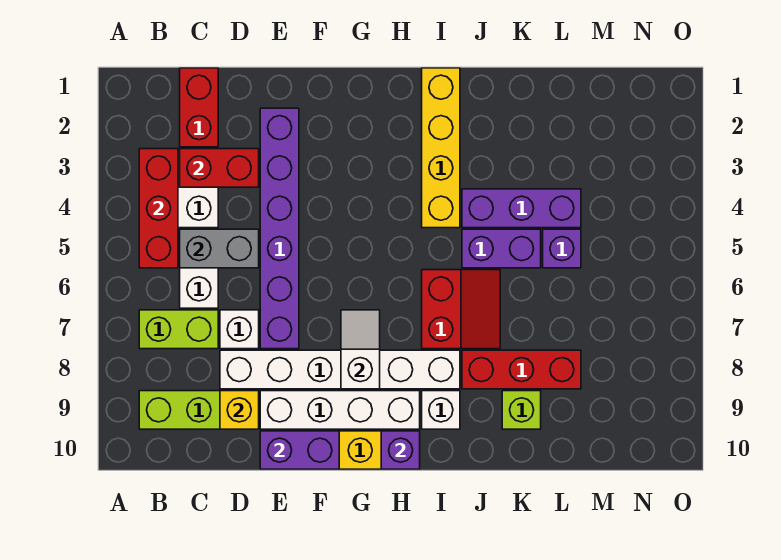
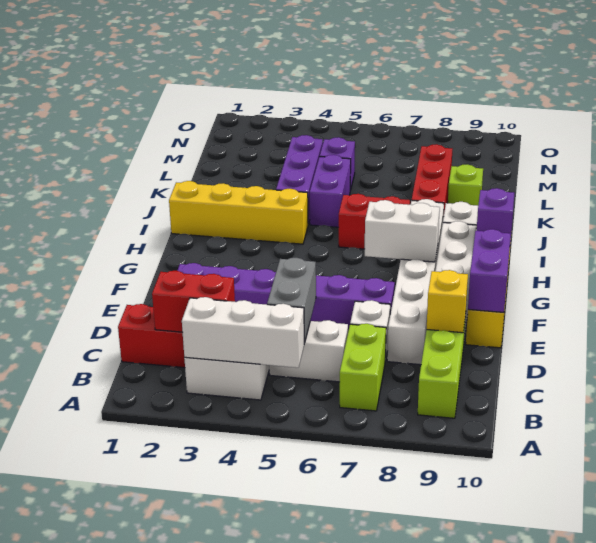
red 1x3 brick [139,149,178,268] -> white 1x3 brick [182,297,304,368]
red 1x2 brick [180,149,259,187] -> red 1x2 brick turned to [152,271,235,332]
white 1x2 slope [341,310,380,389] -> white 1x2 brick [365,200,440,262]

